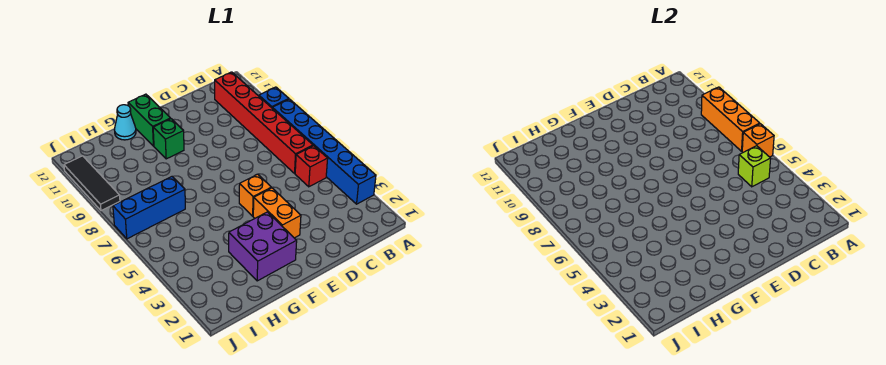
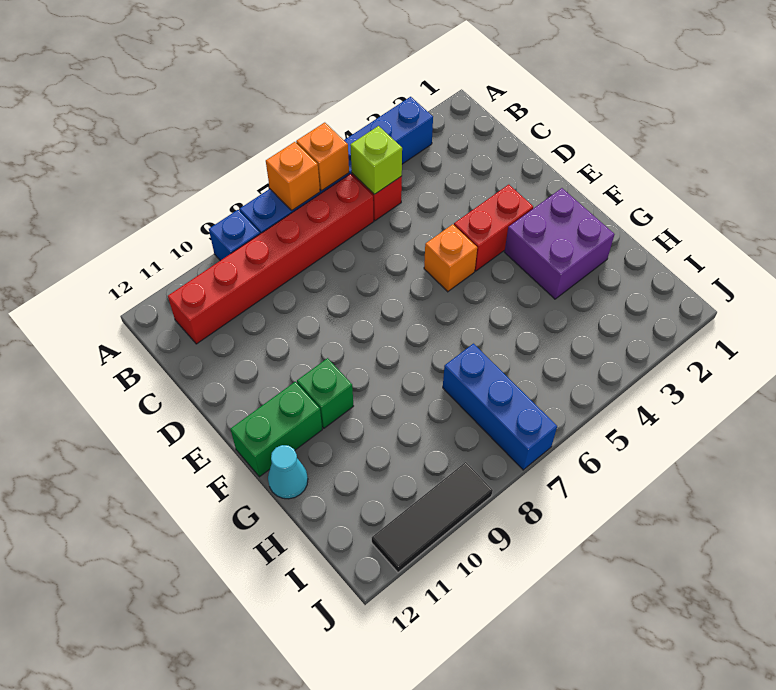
orange 1x3 brick [701,87,760,151] -> orange 1x1 brick [266,142,320,210]
orange 1x2 brick [253,188,301,238] -> red 1x2 brick [454,185,533,271]

